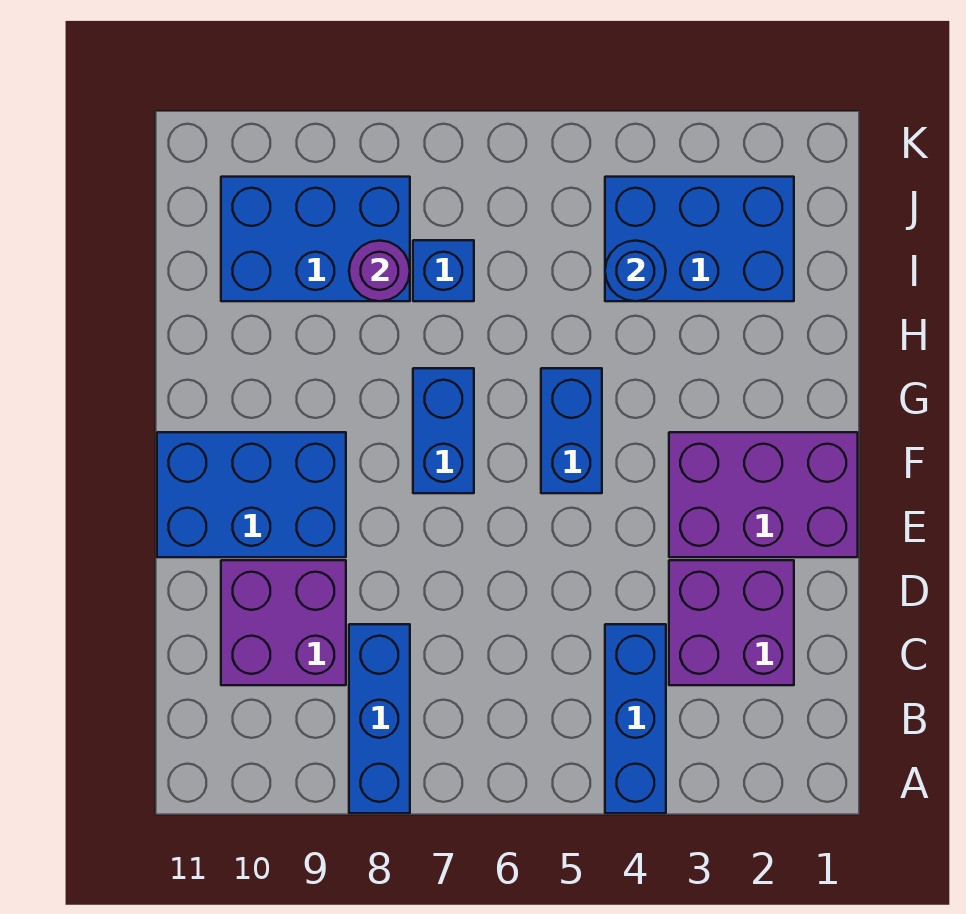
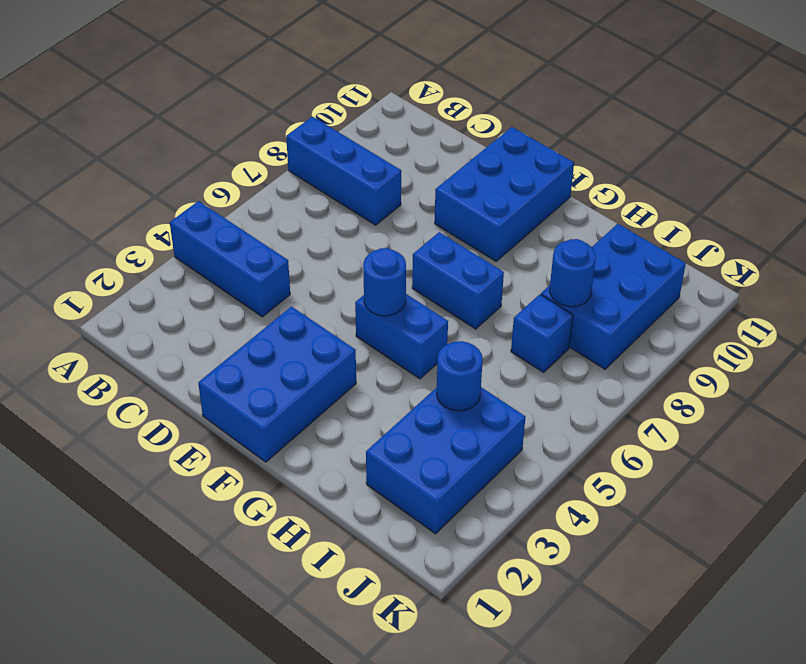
purple 2x2 brick [669,560,794,685] -> none
purple 2x2 brick [221,560,346,685] -> none
purple 2x3 brick [669,432,858,557] -> blue 2x3 brick [198,307,356,462]
none -> blue 1x1 round brick [363,248,406,316]
purple 1x1 round brick [349,241,410,301] -> blue 1x1 round brick [550,239,596,307]

